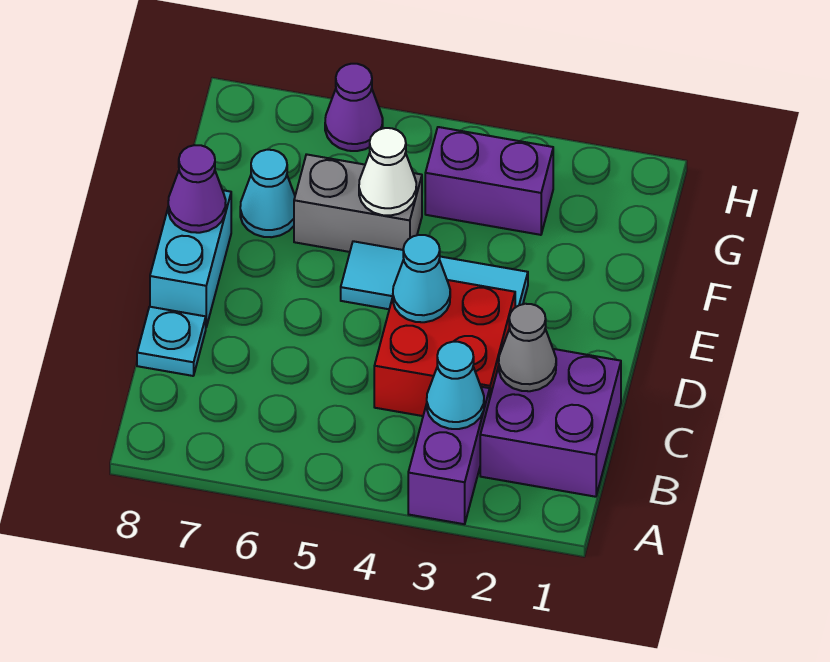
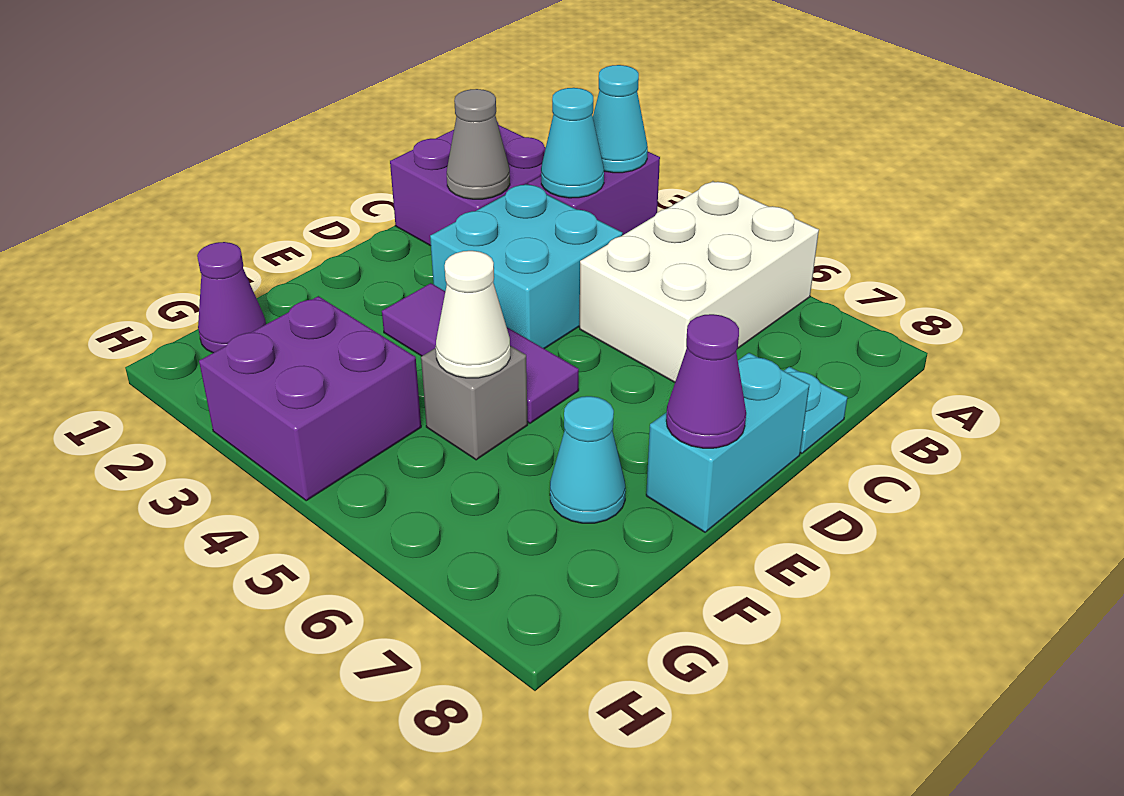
none -> white 2x3 brick [580,181,819,382]
red 2x2 brick [374,280,515,416] -> cyan 2x2 brick [430,184,623,349]
cyan 1x1 cone [393,235,450,322] -> cyan 1x1 cone moved to [593,65,648,173]
cyan 1x3 tile [341,241,528,309] -> purple 1x3 tile [382,283,579,423]
grey 1x2 brick [294,154,422,252] -> grey 1x1 brick [421,346,528,460]
purple 1x2 brick [425,127,553,235] -> purple 2x2 brick [199,296,421,501]
purple 1x1 cone [325,64,383,151] -> purple 1x1 cone moved to [197,242,266,353]

